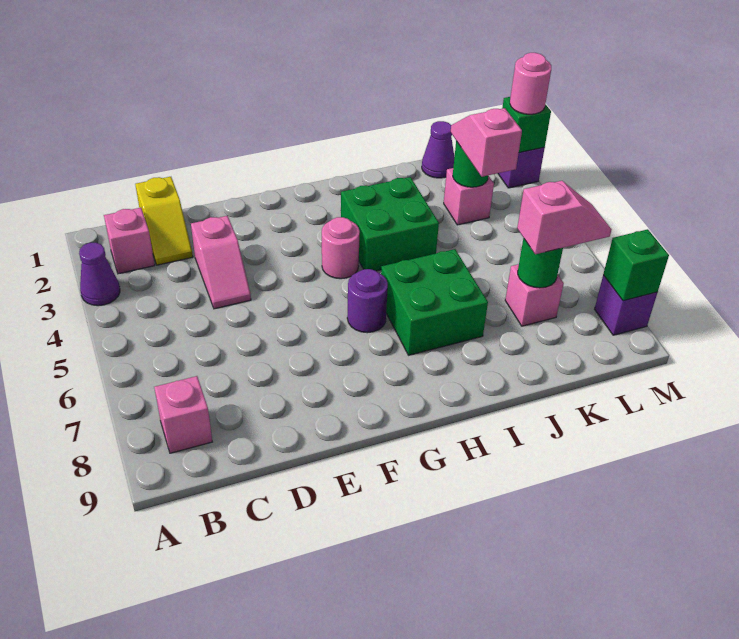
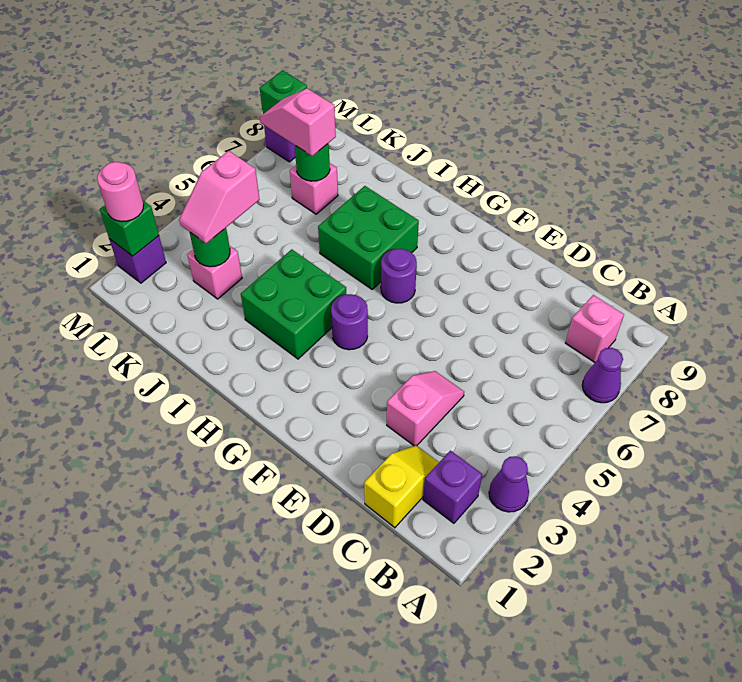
pink 1x1 brick [104,208,155,274] -> purple 1x1 brick [423,451,482,523]
pink 1x1 round brick [322,217,360,279] -> purple 1x1 round brick [331,294,368,350]
purple 1x1 cone [422,121,454,178] -> purple 1x1 cone moved to [582,348,623,403]

